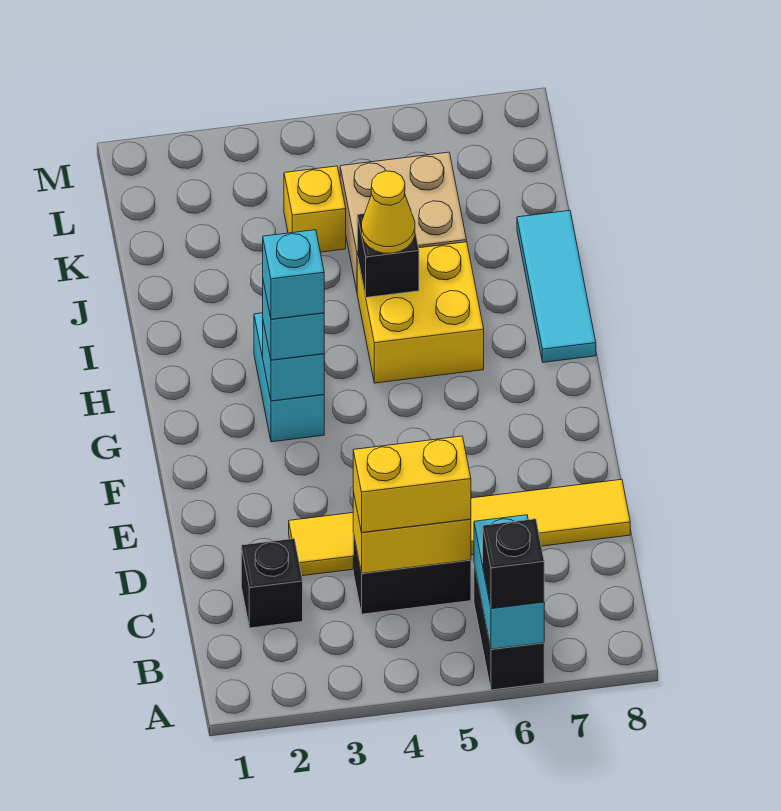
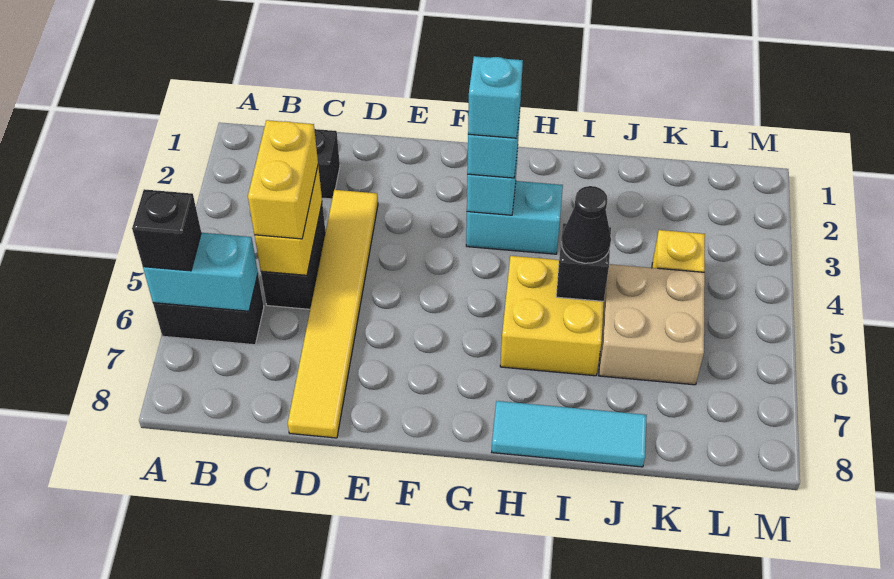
yellow 1x1 cone [362,171,415,253] -> black 1x1 cone [561,186,611,263]

